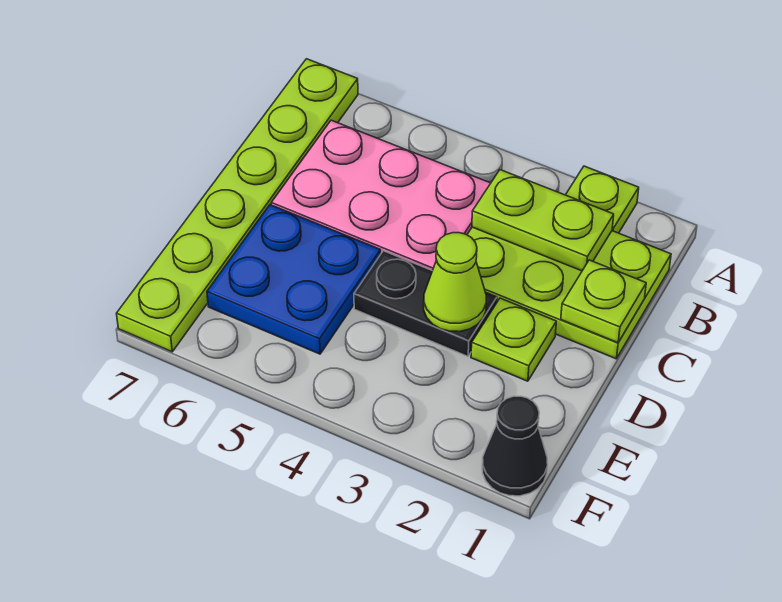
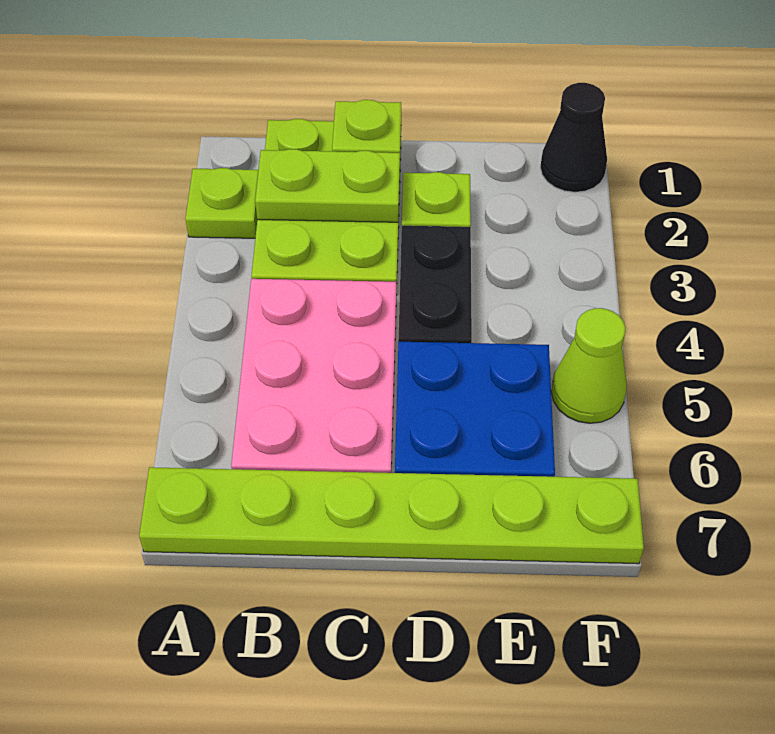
lime 1x2 plate [472,170,614,271] -> lime 1x2 plate turned to [255,149,400,222]
lime 1x1 cone [424,233,486,332] -> lime 1x1 cone moved to [551,308,627,423]

